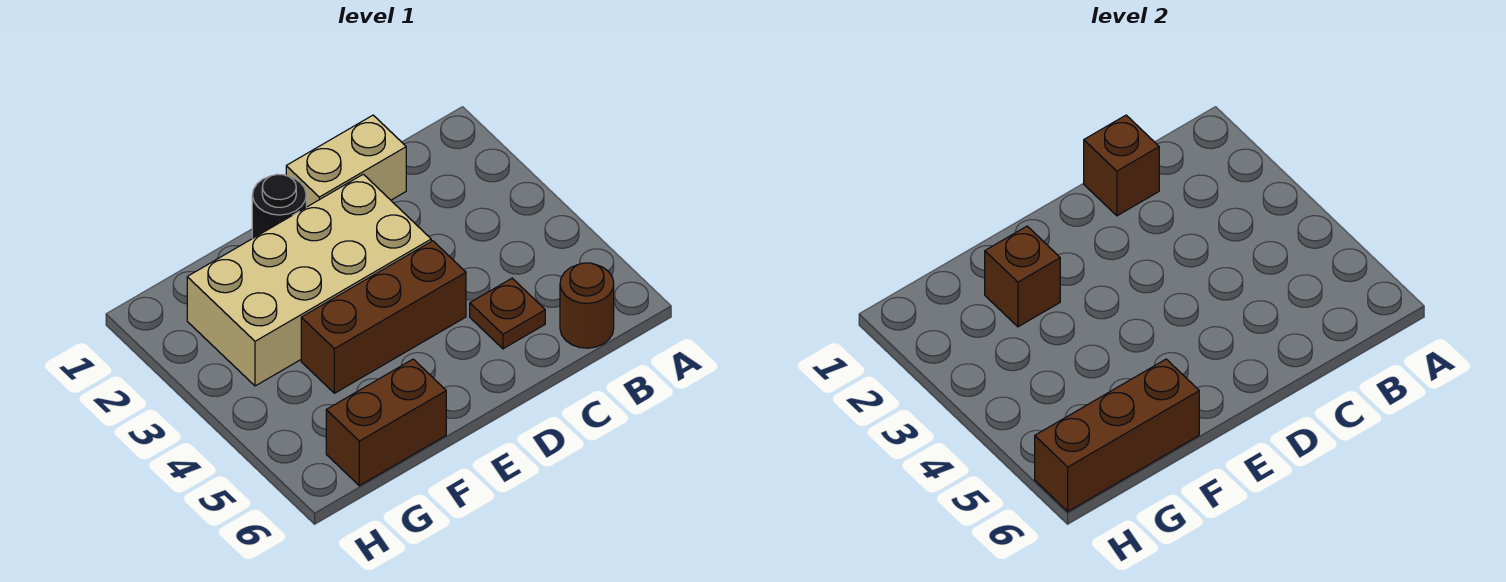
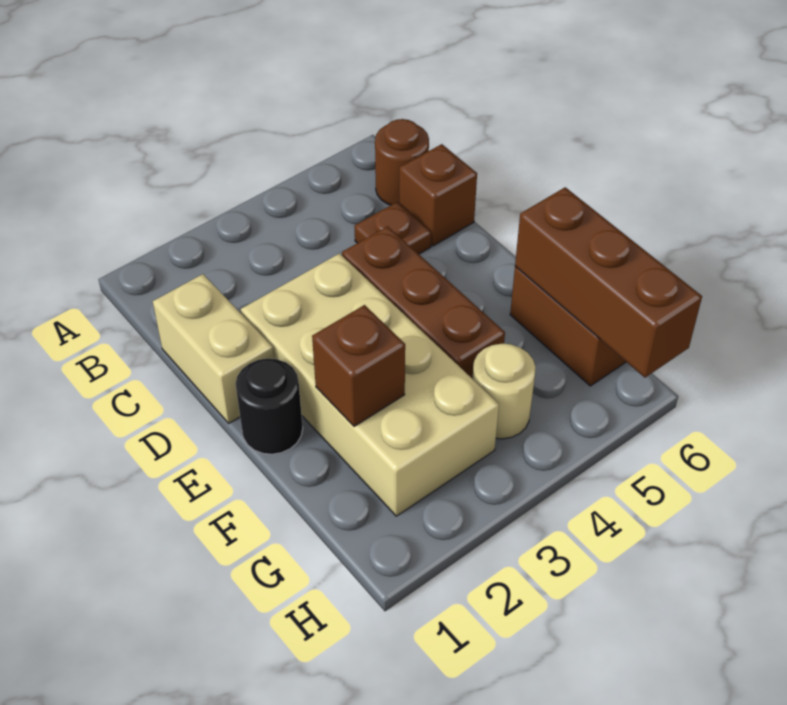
brown 1x1 brick [1084,115,1159,216] -> brown 1x1 brick moved to [399,144,477,246]
none -> tan 1x1 round brick [473,344,536,439]

